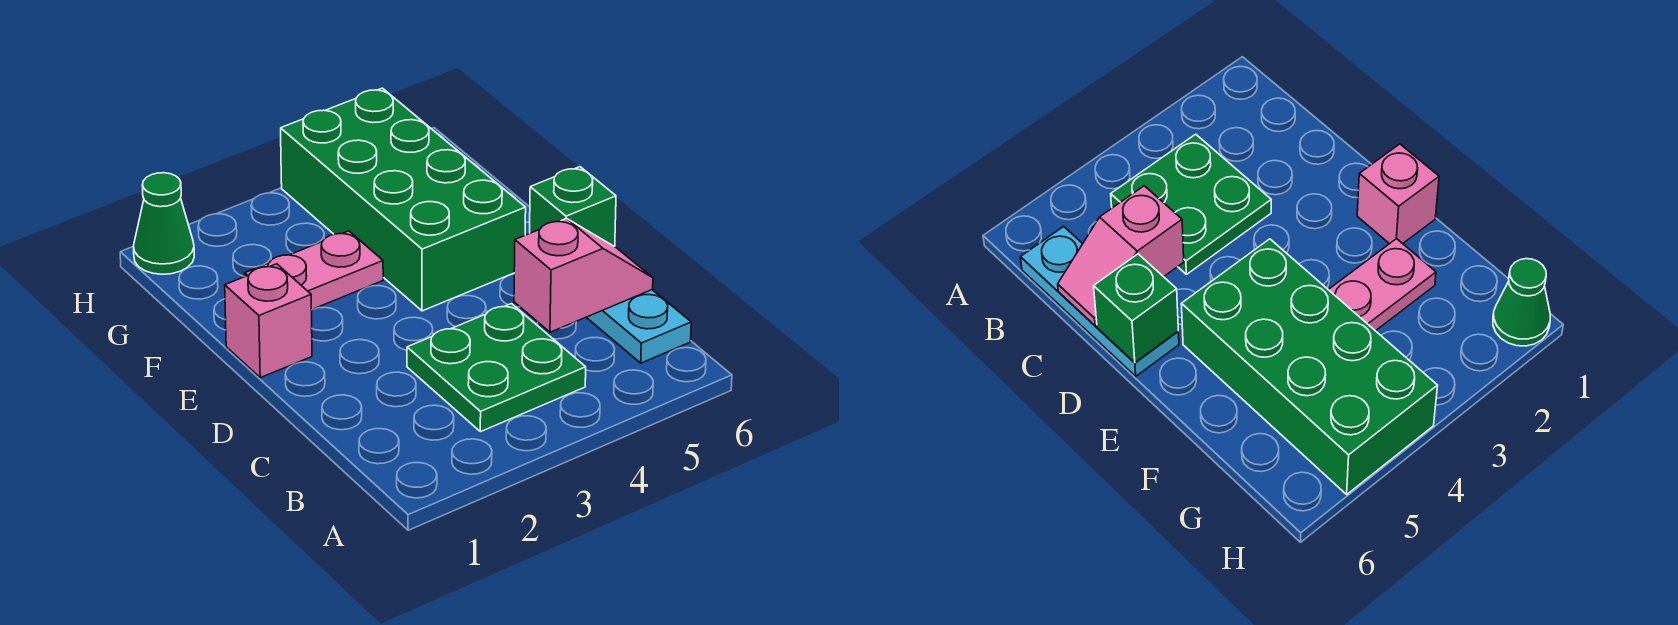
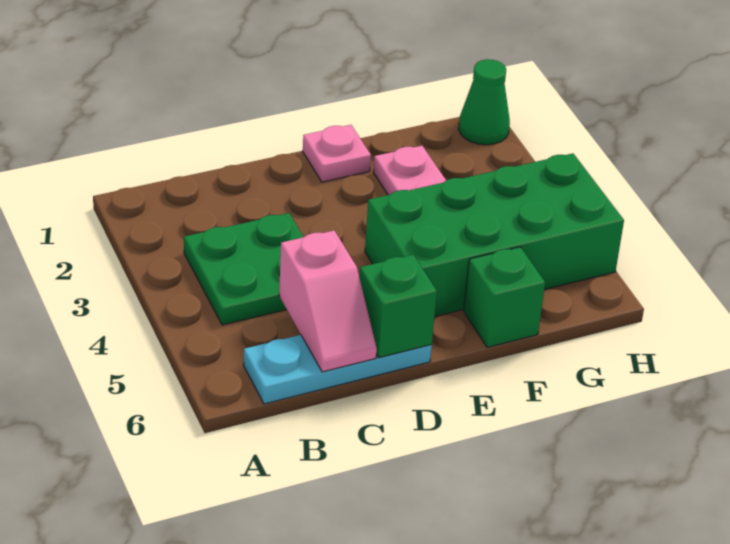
pink 1x1 brick [225,264,312,378] -> pink 1x1 plate [303,125,371,182]
none -> green 1x1 brick [464,247,545,347]

